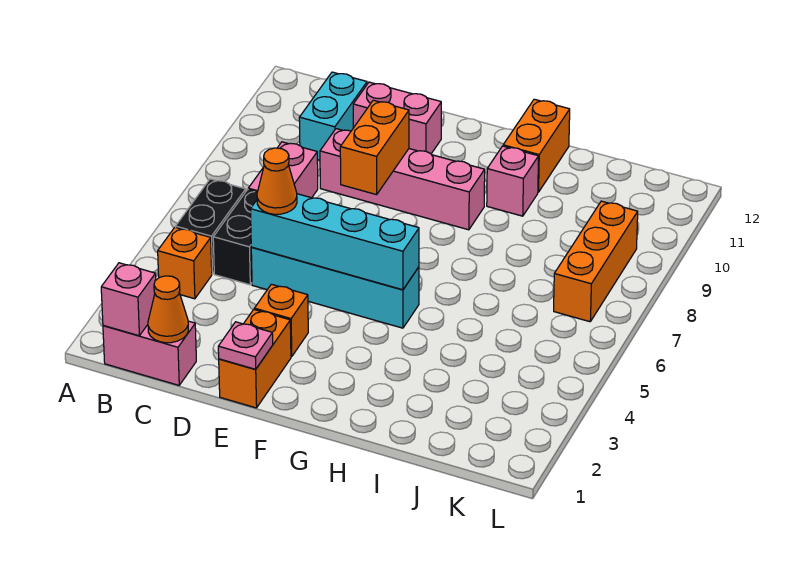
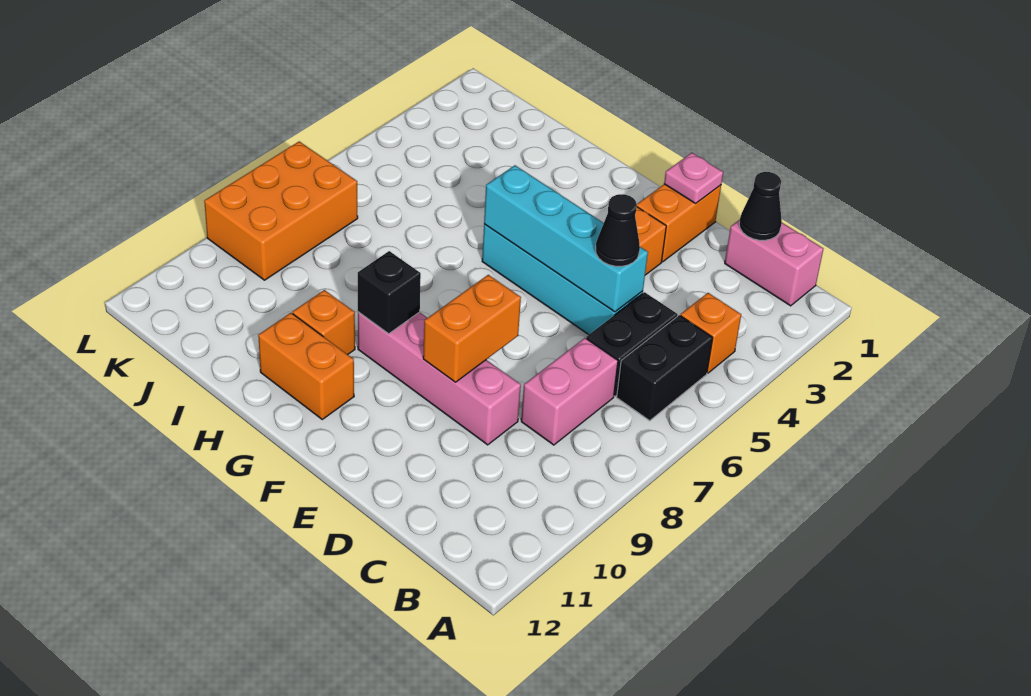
pink 1x1 brick [101,263,156,336] -> none
orange 1x1 cone [148,276,188,343] -> black 1x1 cone [739,172,782,240]
cyan 1x2 brick [299,72,367,160] -> none
orange 1x1 cone [257,148,297,214] -> black 1x1 cone [596,194,640,266]
pink 1x2 brick [353,82,441,154] -> none
none -> black 1x1 brick [358,251,421,334]
pink 1x1 brick [487,146,539,216] -> orange 1x1 brick [293,290,355,355]
orange 1x2 brick [503,99,570,192] -> orange 1x2 brick turned to [258,313,354,419]
orange 1x3 brick [554,201,638,322] -> orange 2x3 brick [204,141,358,280]

